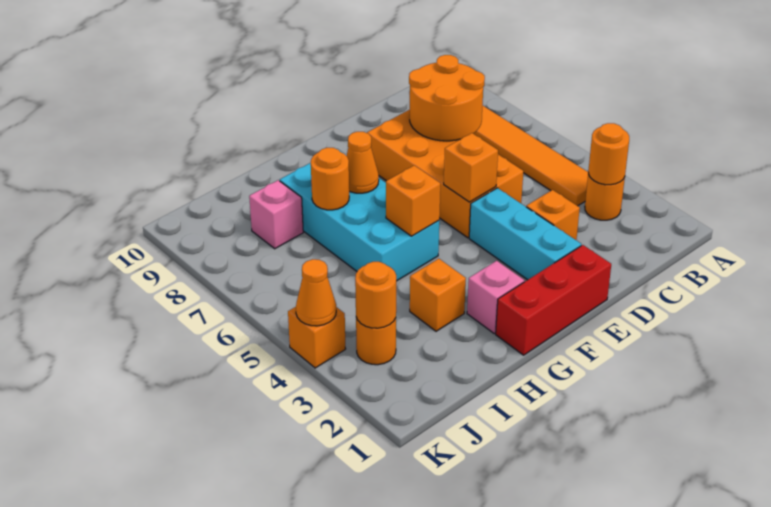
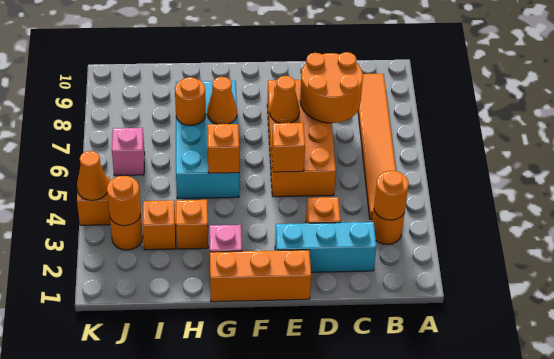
red 1x3 brick [496,245,611,355] -> orange 1x3 brick [210,250,311,302]
cyan 1x3 brick [469,188,581,280] -> cyan 1x3 brick turned to [275,222,376,272]
none -> orange 1x1 cone [270,76,300,123]
none -> orange 1x1 brick [142,200,176,250]
pink 1x1 brick [249,180,303,249] -> pink 1x1 brick moved to [112,128,145,176]

